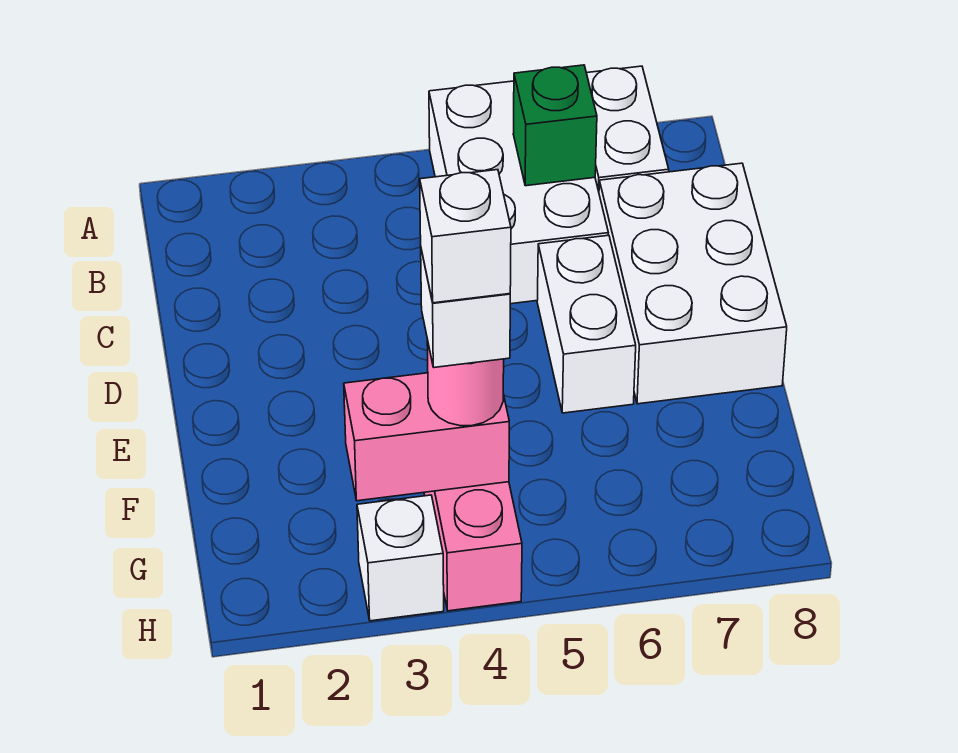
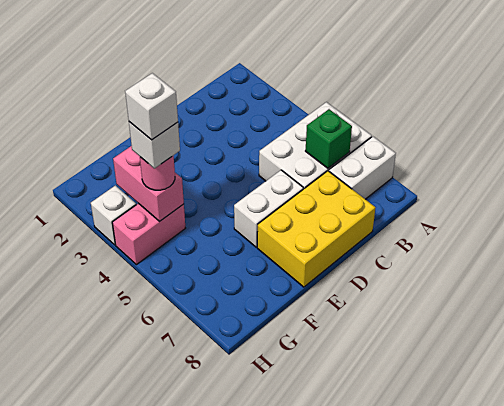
white 2x3 brick [599,163,787,404] -> yellow 2x3 brick [257,171,375,287]

